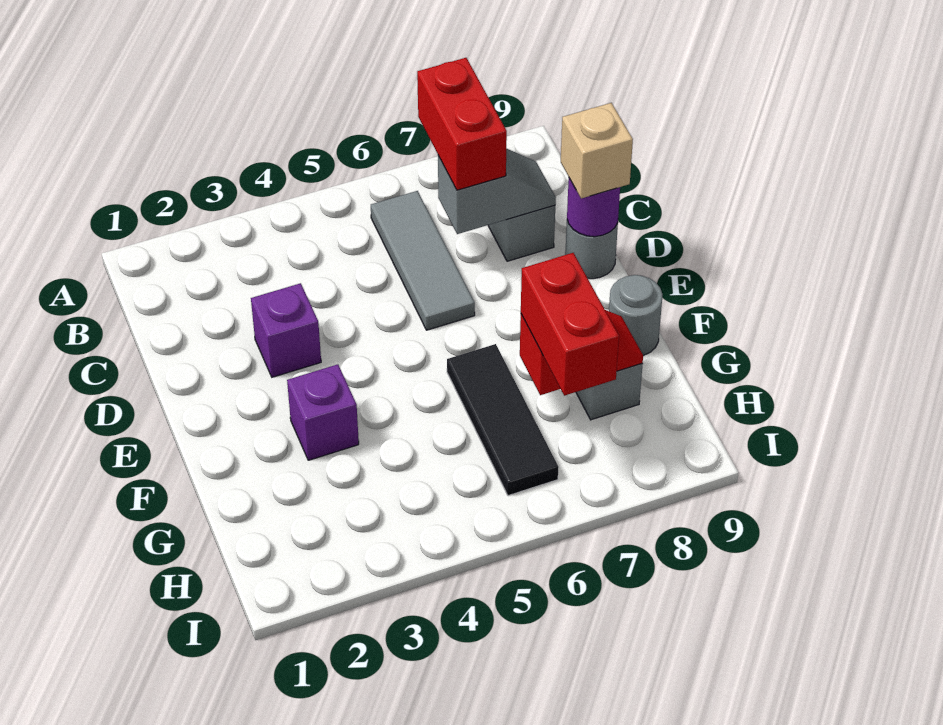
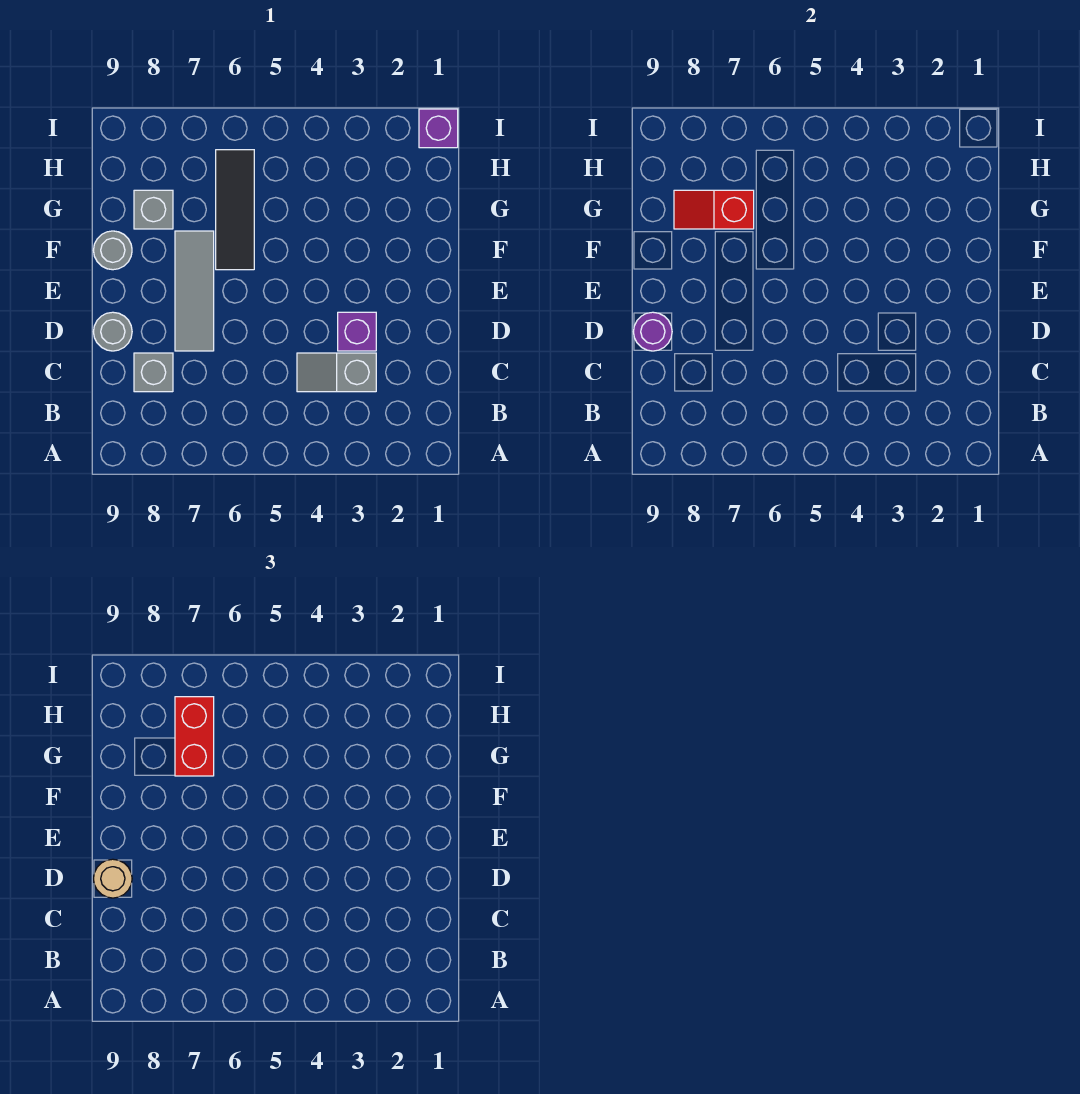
grey 1x3 tile [371,191,475,330] -> grey 1x3 tile moved to [175,231,214,351]
red 1x2 brick [417,58,507,190] -> none
grey 1x2 slope [438,148,556,234] -> grey 1x2 slope moved to [297,353,376,392]
tan 1x1 brick [561,103,633,199] -> tan 1x1 round brick [93,859,132,898]
purple 1x1 brick [287,364,359,460] -> purple 1x1 brick moved to [419,109,458,148]

